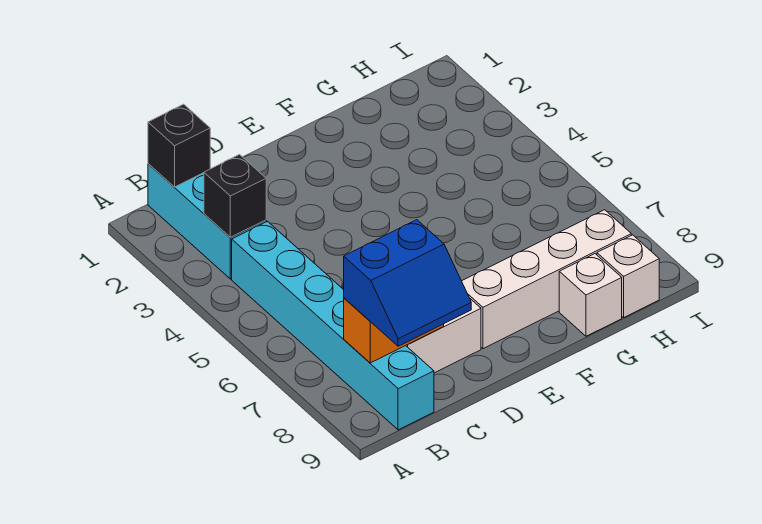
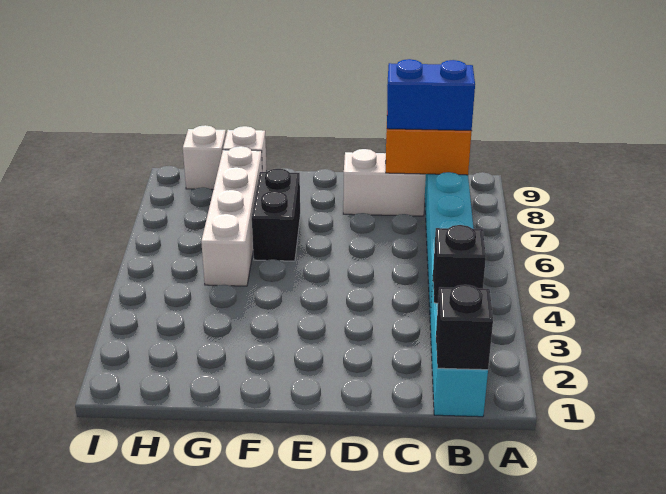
white 1x4 brick [462,210,631,349] -> white 1x4 brick turned to [201,146,262,286]
none -> black 1x2 brick [252,169,300,261]

